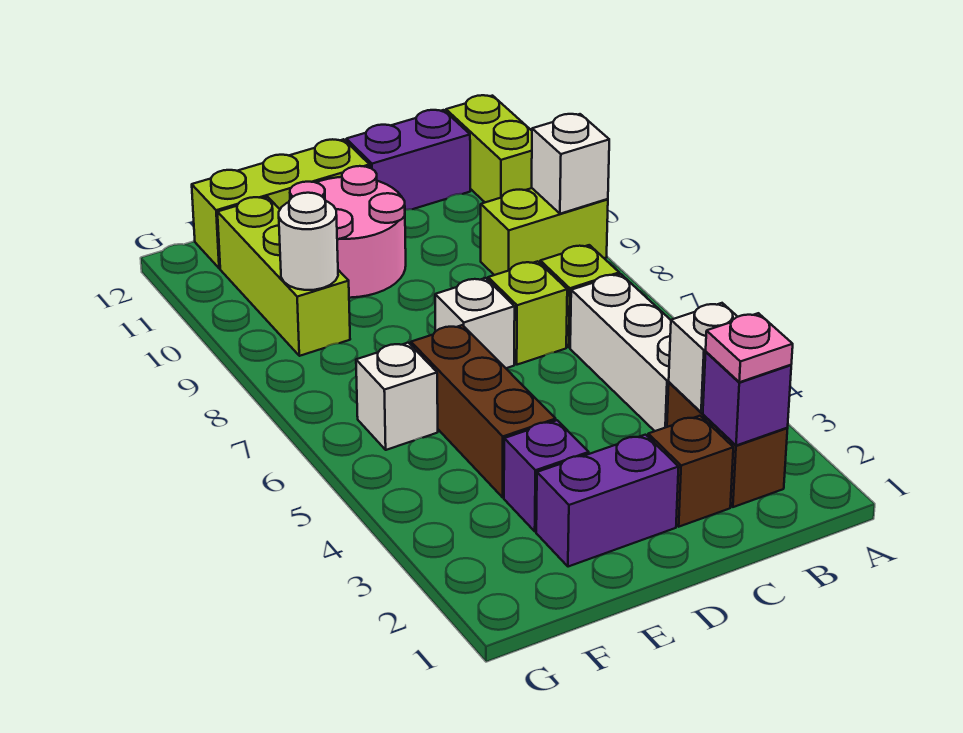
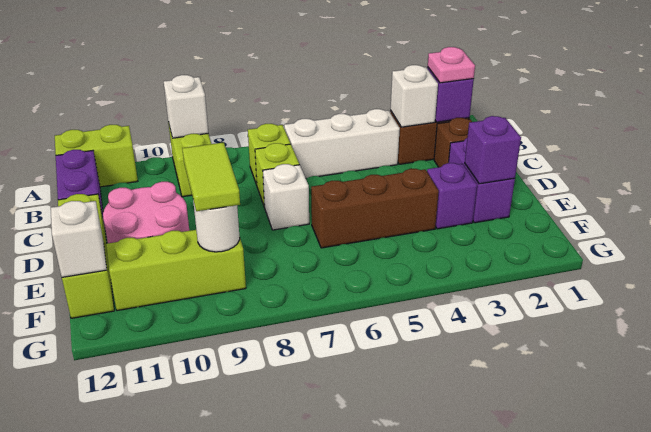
none -> purple 1x1 brick [465,116,521,184]
none -> lime 1x2 tile [182,142,240,211]
white 1x1 brick [356,343,438,450] -> white 1x1 brick moved to [51,201,107,277]

